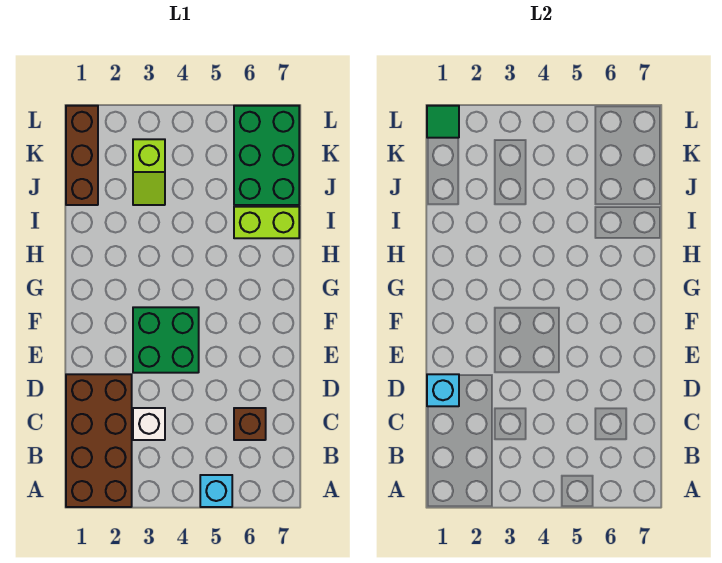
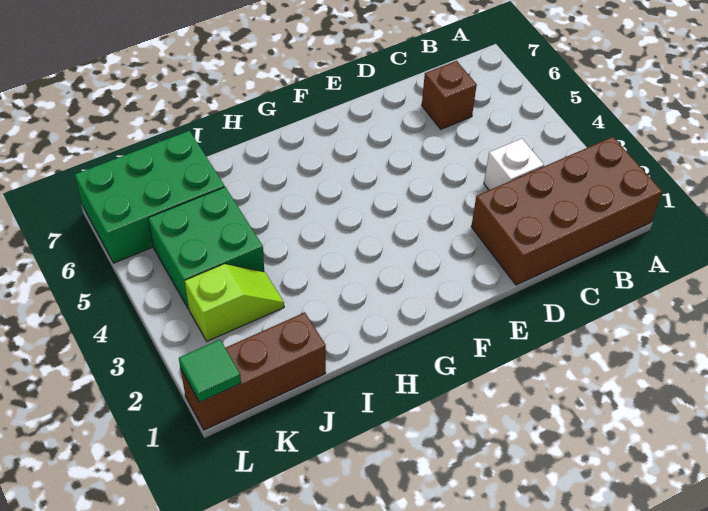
cyan 1x1 brick [200,475,232,507] -> none
cyan 1x1 brick [427,374,459,406] -> none
green 2x2 brick [133,307,199,373] -> green 2x2 brick moved to [148,187,264,309]
lime 1x2 brick [234,207,299,238] -> none

